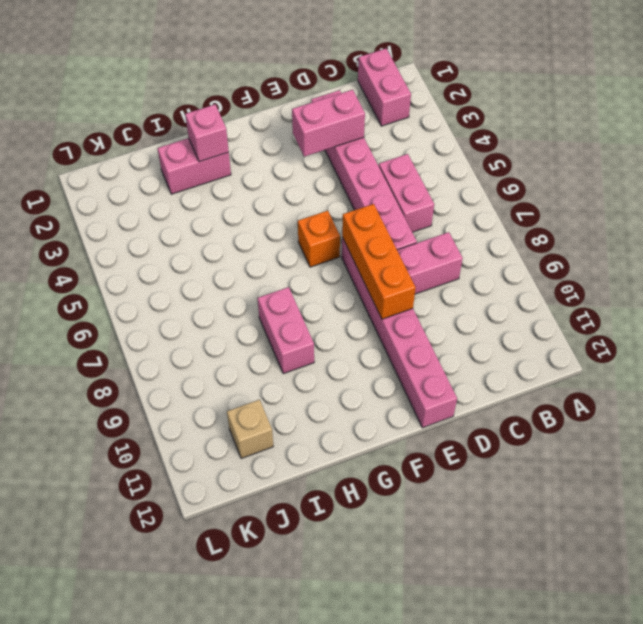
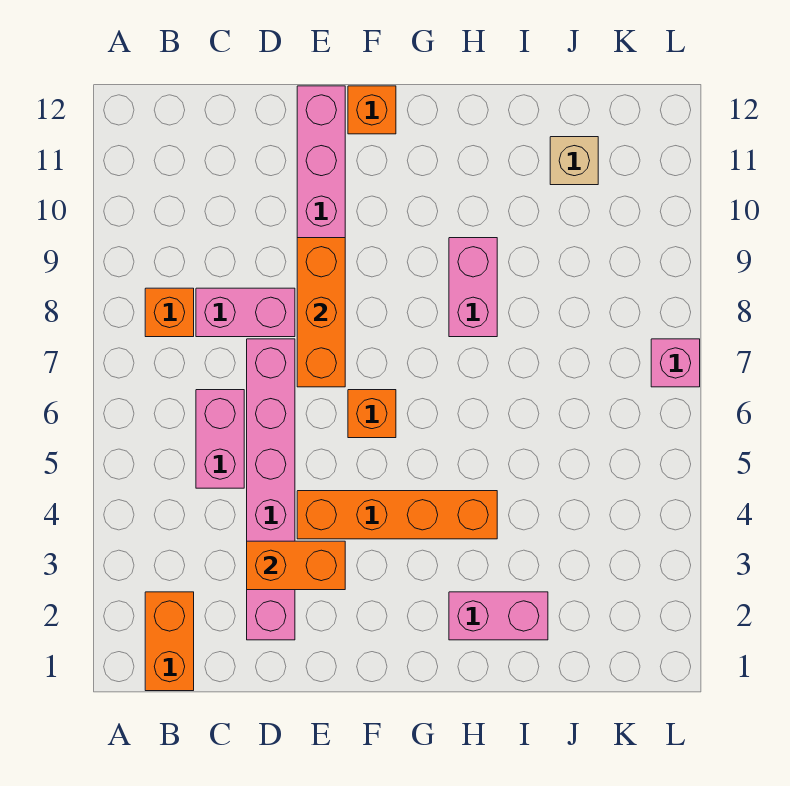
pink 1x2 brick [358,49,411,126] -> orange 1x2 brick [145,592,194,691]
none -> orange 1x1 brick [145,288,194,337]
pink 1x2 brick [292,90,365,157] -> orange 1x2 brick [247,541,345,590]
none -> orange 1x4 brick [297,491,497,539]
none -> orange 1x1 brick [348,86,396,134]
pink 1x1 brick [185,105,229,162] -> pink 1x1 brick moved to [651,339,700,387]

